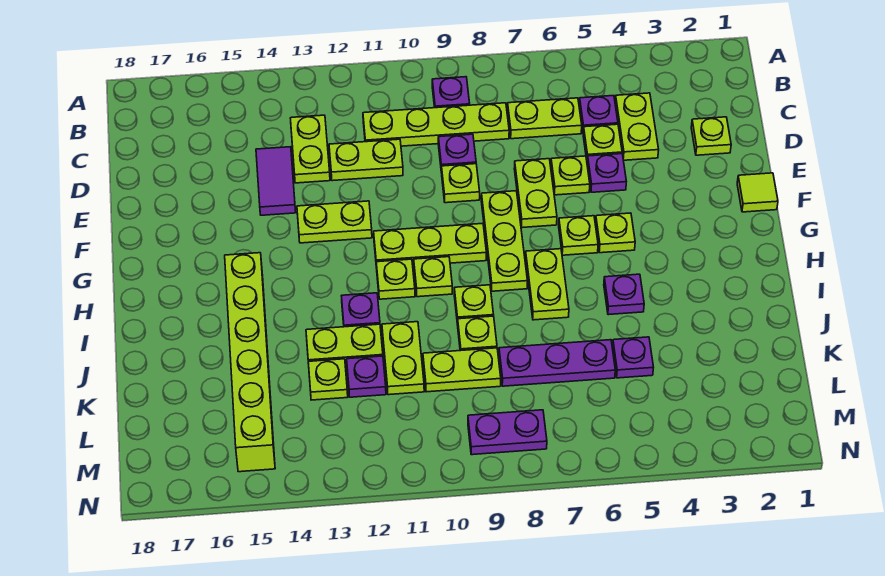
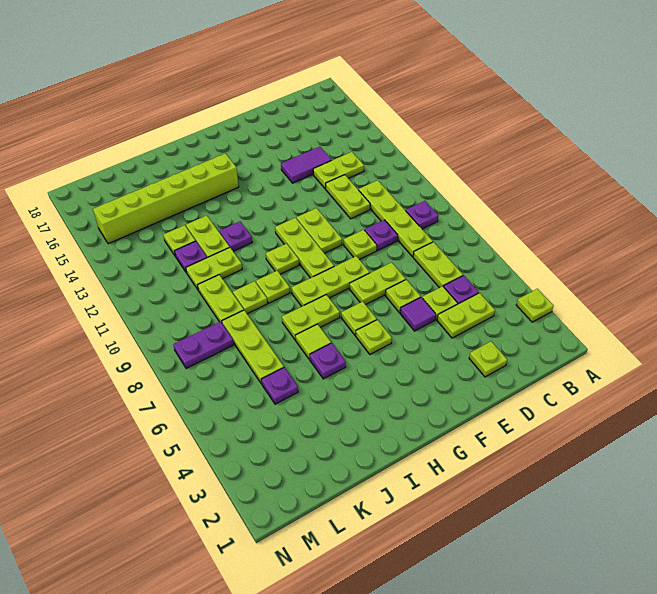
purple 1x1 plate [587,154,626,192] -> purple 1x1 tile [400,297,436,331]
lime 1x1 tile [737,173,778,212] -> lime 1x1 tile moved to [296,324,331,359]
lime 1x2 plate [297,201,372,243] -> lime 1x2 plate moved to [297,208,342,253]
lime 1x1 plate [376,259,415,299] -> lime 1x1 plate moved to [516,289,554,322]
purple 1x3 plate [499,340,615,386] -> lime 1x3 plate [222,310,284,383]
purple 1x2 plate [468,410,547,455] -> purple 1x2 plate turned to [173,322,234,369]

